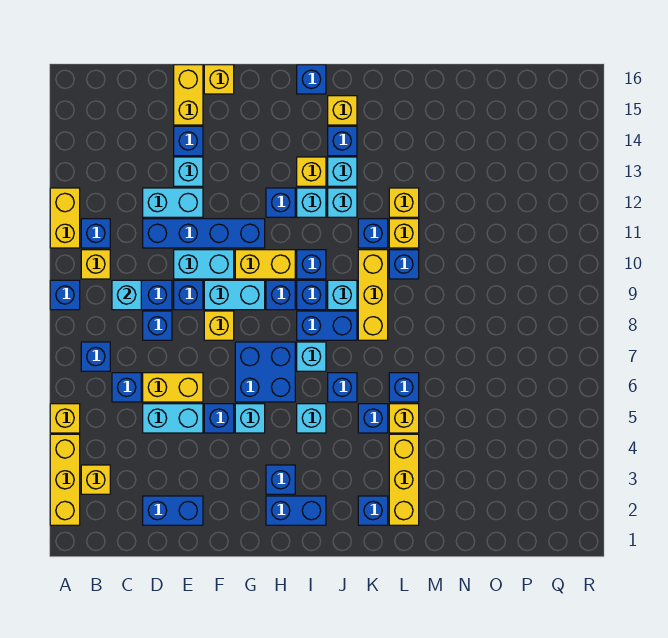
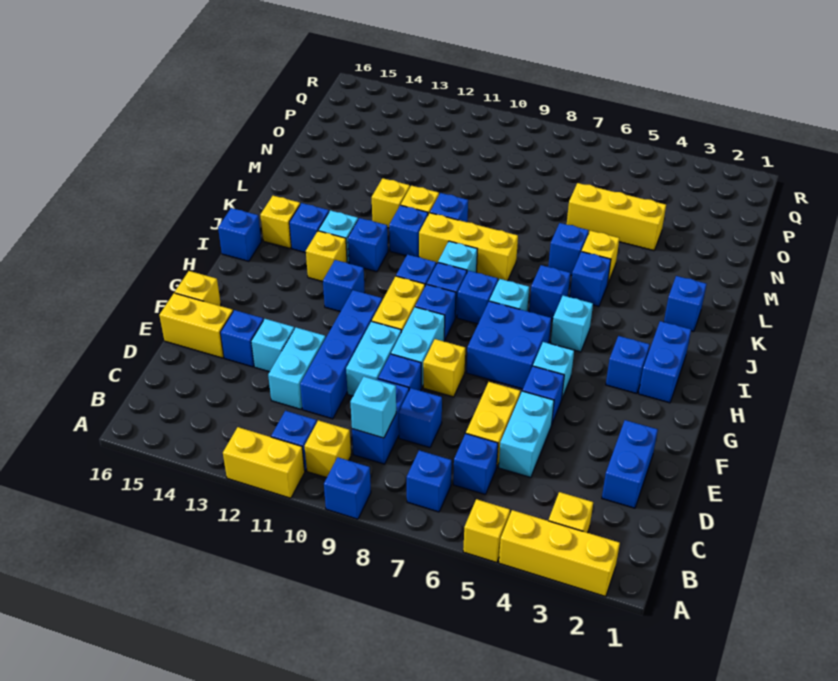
blue 1x2 brick [297,311,357,340] -> blue 1x1 brick [457,271,498,324]
cyan 1x1 brick [297,188,326,217] -> none
cyan 1x1 brick [328,188,357,217] -> blue 1x1 brick [348,218,388,272]
yellow 1x3 brick [389,434,419,525] -> yellow 1x3 brick moved to [567,183,666,251]

